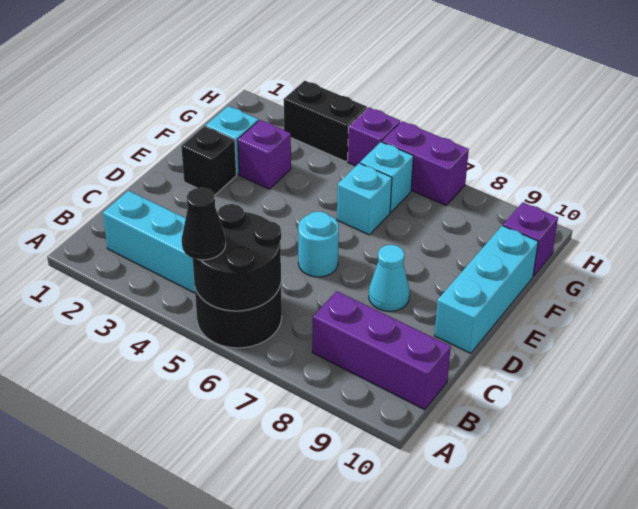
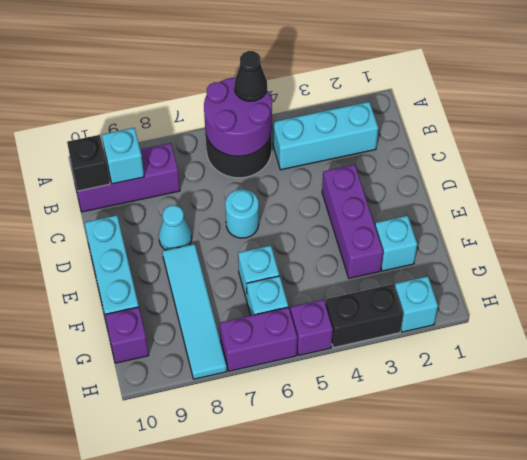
black 2x2 round brick [193,204,281,311] -> purple 2x2 round brick [204,77,272,156]
none -> cyan 1x1 brick [102,128,144,184]
black 1x1 brick [181,126,237,196] -> black 1x1 brick moved to [67,135,110,191]
none -> cyan 1x4 tile [163,244,227,379]
purple 1x1 brick [238,120,291,189] -> purple 1x3 brick [322,165,383,278]
none -> cyan 1x1 brick [395,276,438,332]

